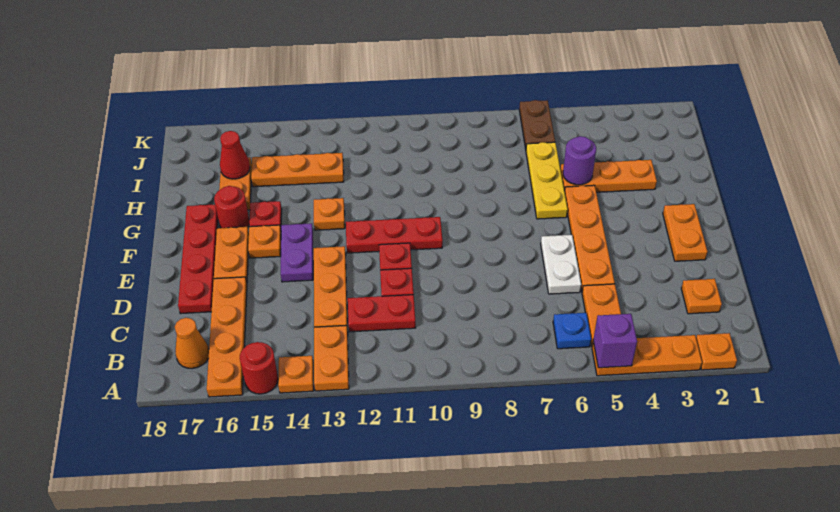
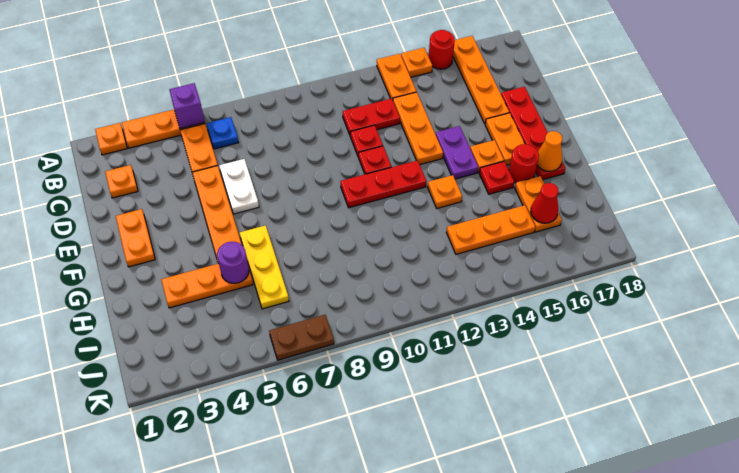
orange 1x1 cone [175,318,209,368] -> orange 1x1 cone moved to [537,131,562,171]
brown 1x2 plate [519,100,555,149] -> brown 1x2 plate turned to [269,315,334,360]

